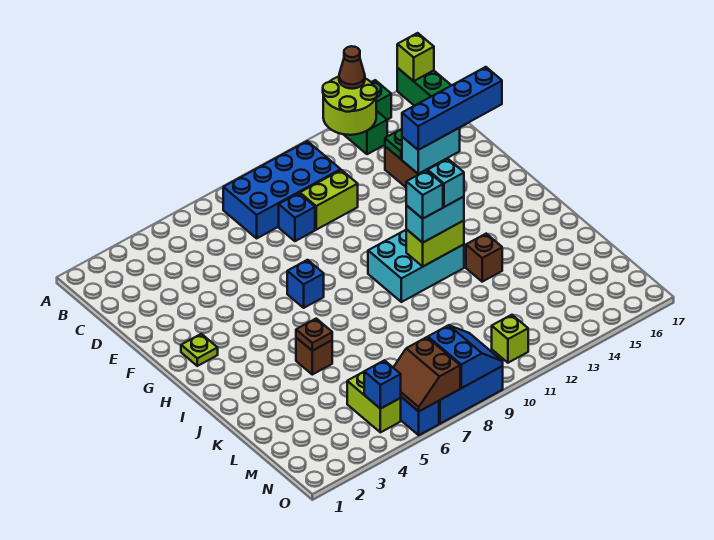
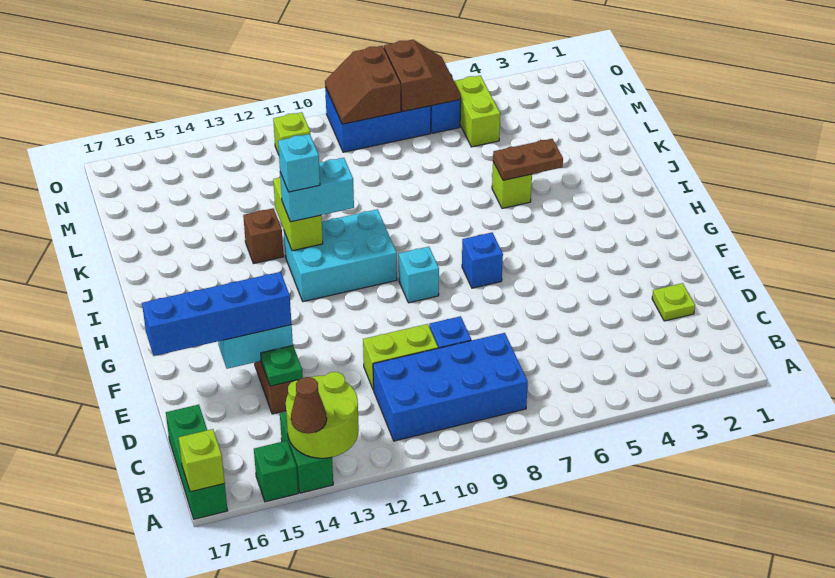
lime 1x1 plate [181,334,218,366] -> lime 1x1 plate moved to [652,283,695,321]
lime 1x2 brick [406,221,464,266] -> lime 1x2 brick turned to [273,178,323,251]
cyan 1x1 brick [406,170,443,219] -> cyan 1x1 brick moved to [399,247,439,303]
brown 1x1 brick [296,338,332,375] -> lime 1x1 brick [492,162,532,208]
brown 1x1 plate [296,319,332,351] -> brown 1x2 plate [493,139,563,180]
blue 1x1 brick [364,360,401,409] -> none
blue 2x2 slope [428,325,503,388] -> brown 2x2 slope [325,46,401,124]

